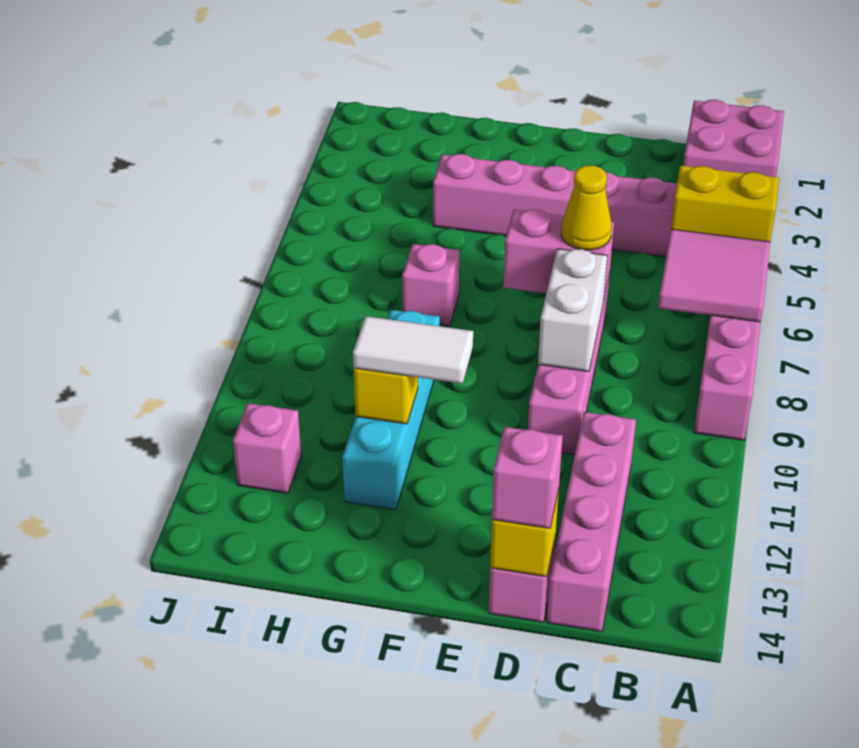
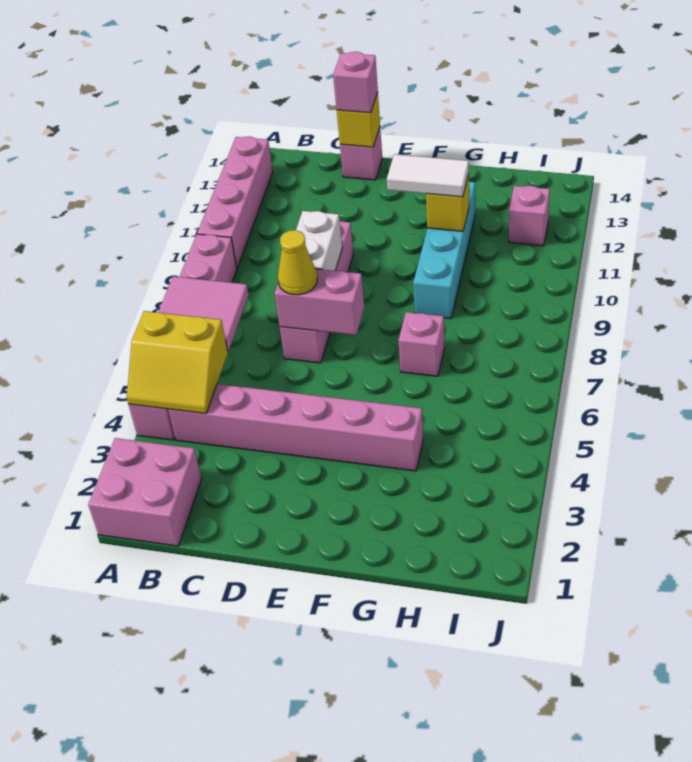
pink 1x4 brick [547,412,636,632] -> pink 1x4 brick moved to [197,136,273,268]

